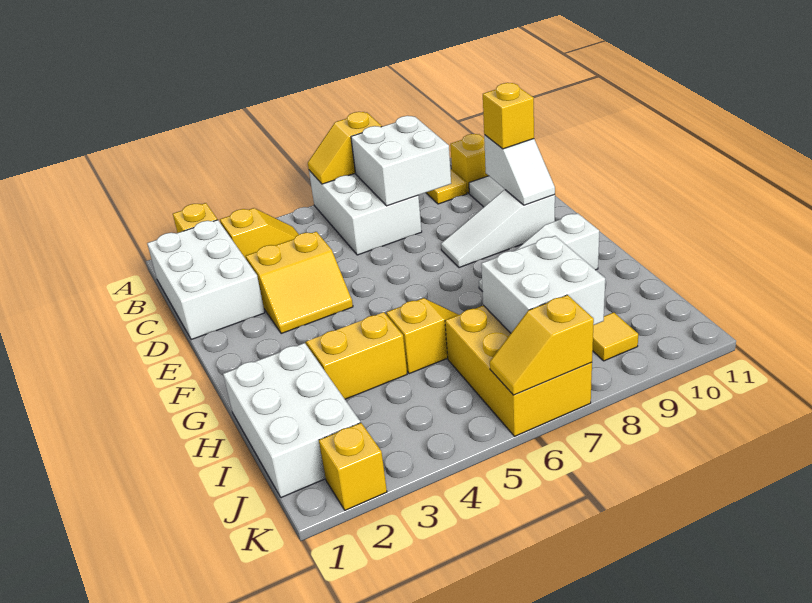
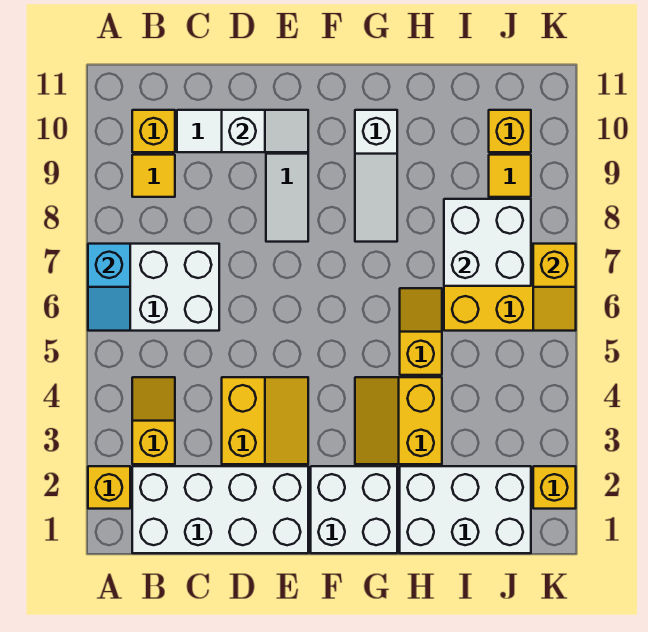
yellow 1x2 slope [308,112,382,184] -> cyan 1x2 slope [88,244,130,331]
white 2x3 brick [147,220,265,340] -> white 2x4 brick [132,466,308,553]
white 2x2 brick [351,116,451,206] -> white 2x2 brick moved to [311,466,397,553]
yellow 1x1 brick [483,83,534,149] -> yellow 1x1 brick moved to [489,110,531,152]

